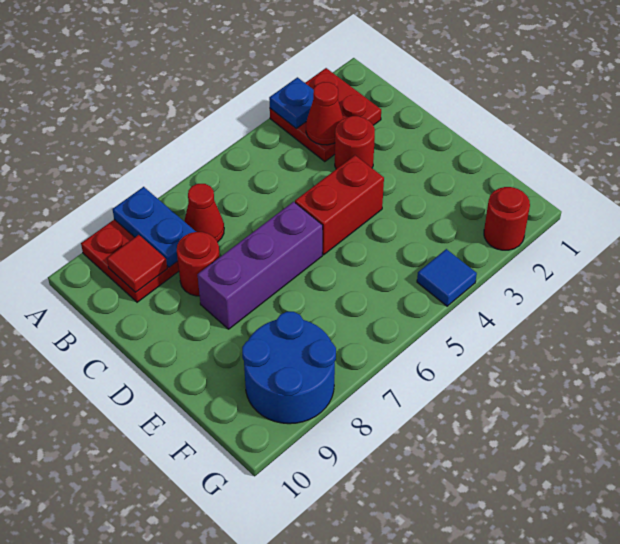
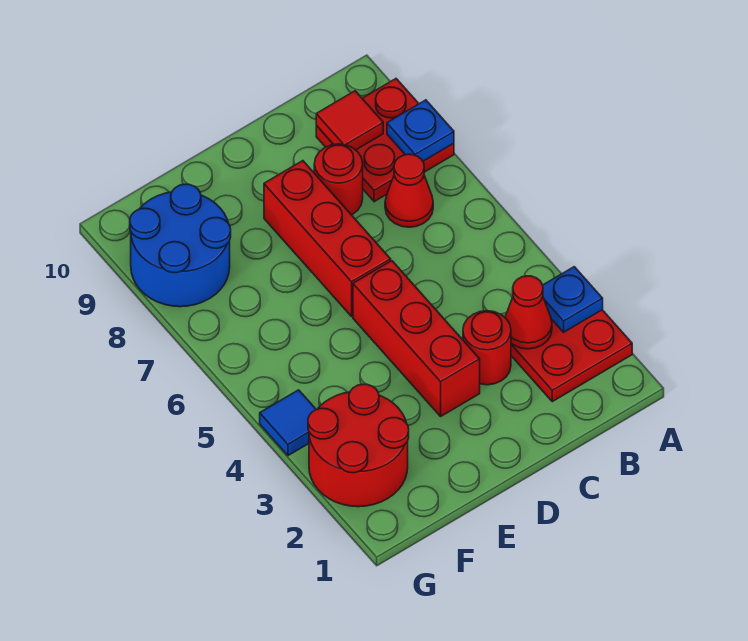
blue 1x2 plate [113,187,196,267] -> blue 1x1 plate [387,100,454,161]
red 1x2 brick [295,155,384,255] -> red 1x3 brick [353,261,480,416]
purple 1x3 brick [198,202,323,329] -> red 1x3 brick [264,161,391,316]
red 1x1 round brick [484,187,530,250] -> red 2x2 round brick [308,384,409,507]

